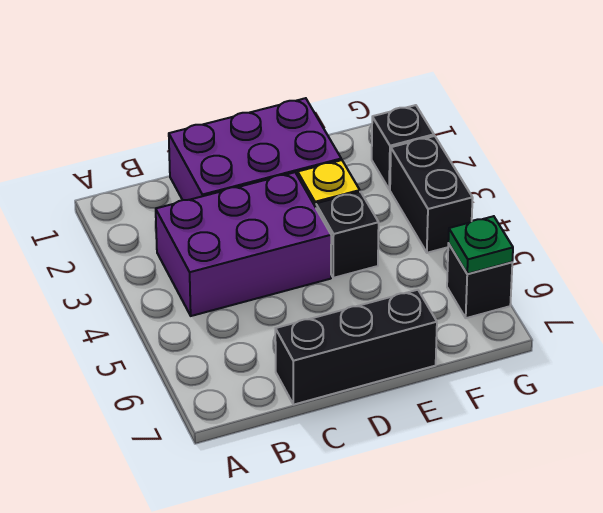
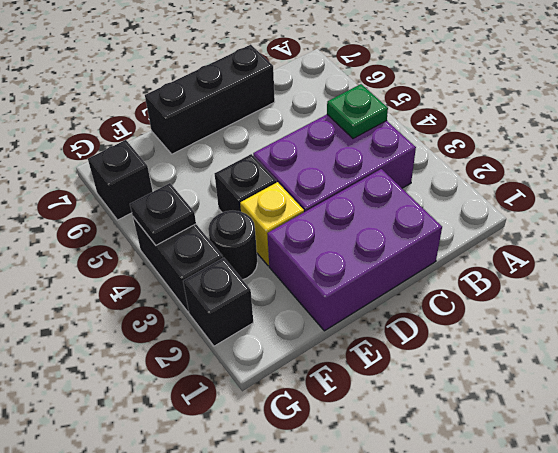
none -> black 1x1 round brick [208,210,257,280]
none -> black 1x1 plate [130,183,196,245]
green 1x1 plate [448,216,513,274] -> green 1x1 plate moved to [327,84,388,138]

